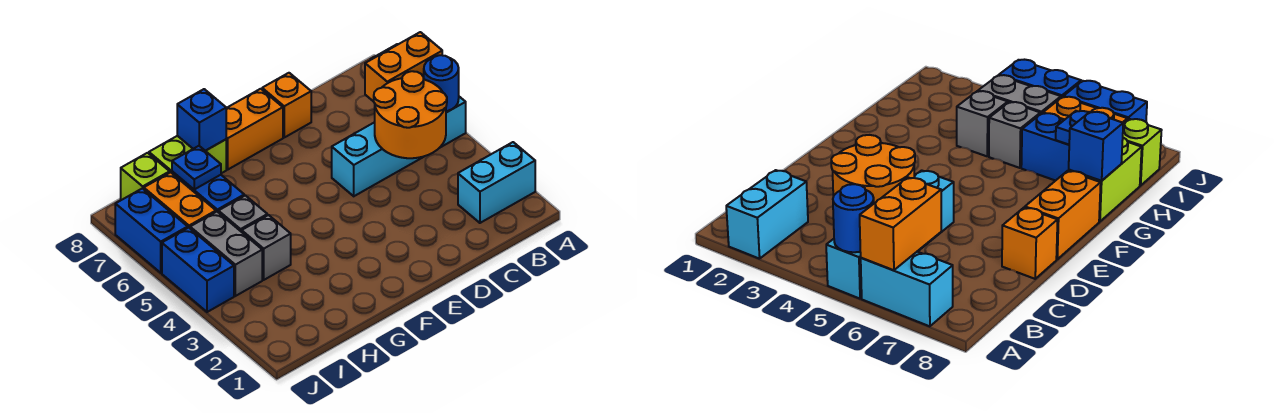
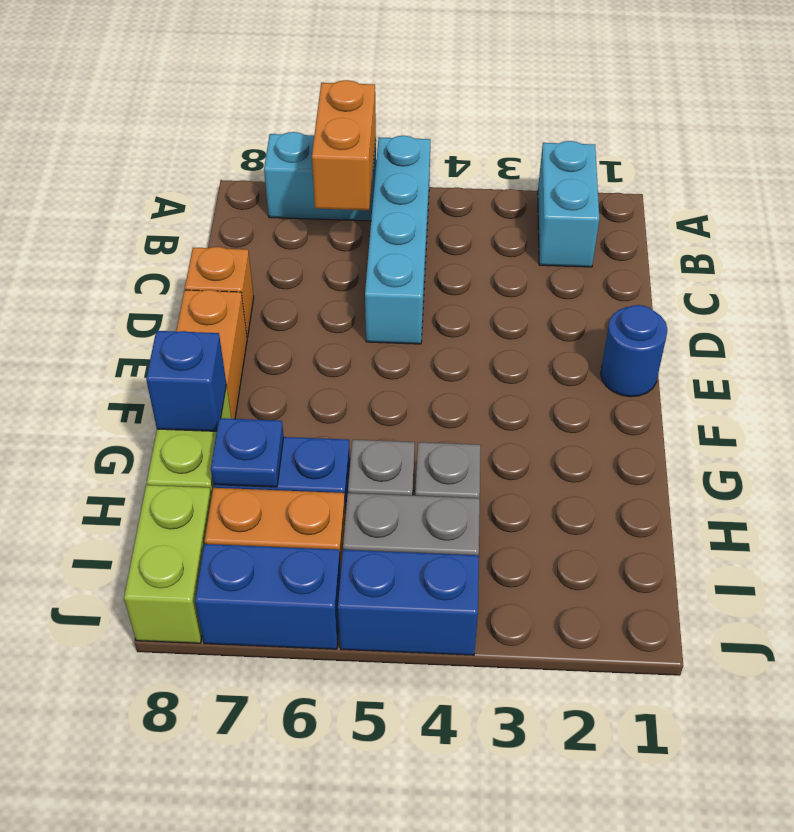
blue 1x1 round brick [424,55,459,111] -> blue 1x1 round brick moved to [601,305,667,397]
orange 2x2 round brick [374,71,447,158] -> none
lime 1x1 brick [121,153,170,200] -> lime 1x2 brick [124,485,211,643]

